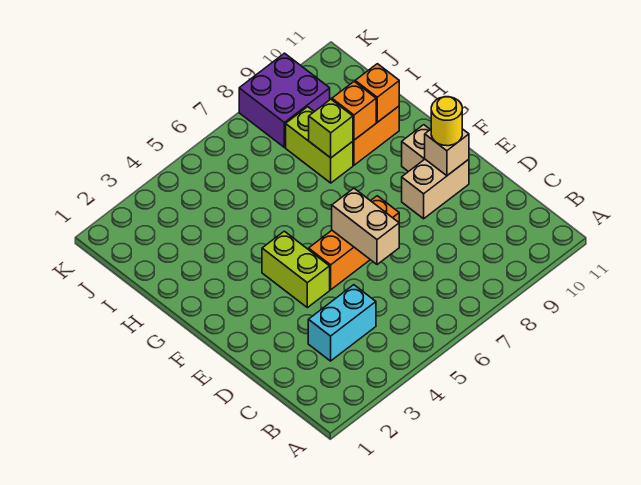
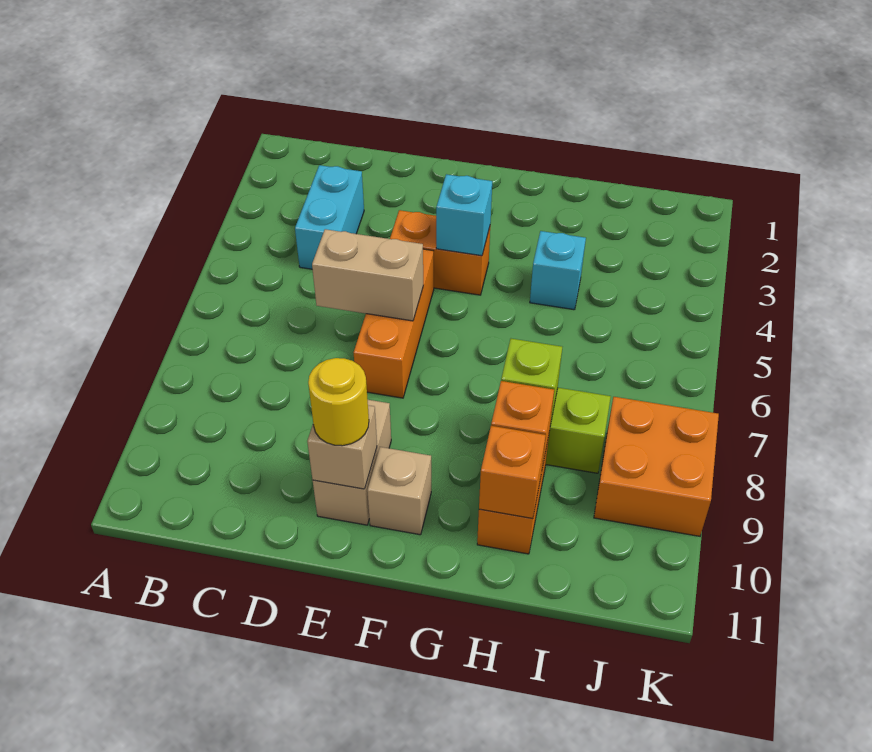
lime 1x2 brick [262,231,330,308] -> orange 1x2 brick [390,210,490,295]
none -> cyan 1x1 brick [436,174,492,256]
none -> cyan 1x1 brick [530,231,586,310]
purple 2x2 brick [239,53,330,147] -> orange 2x2 brick [594,397,719,536]

